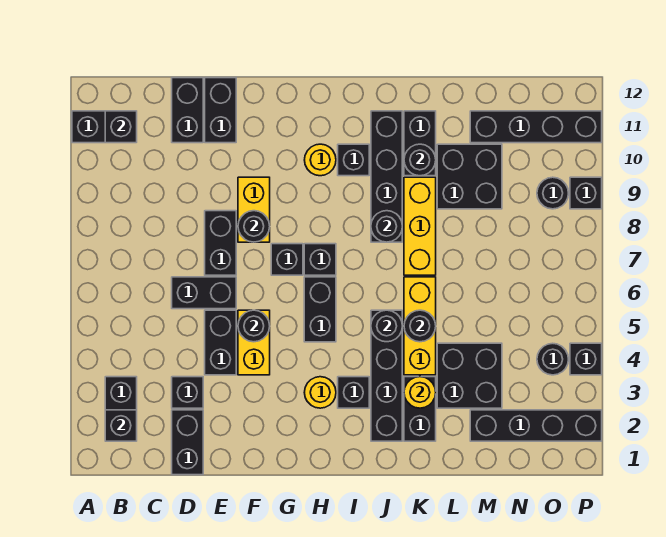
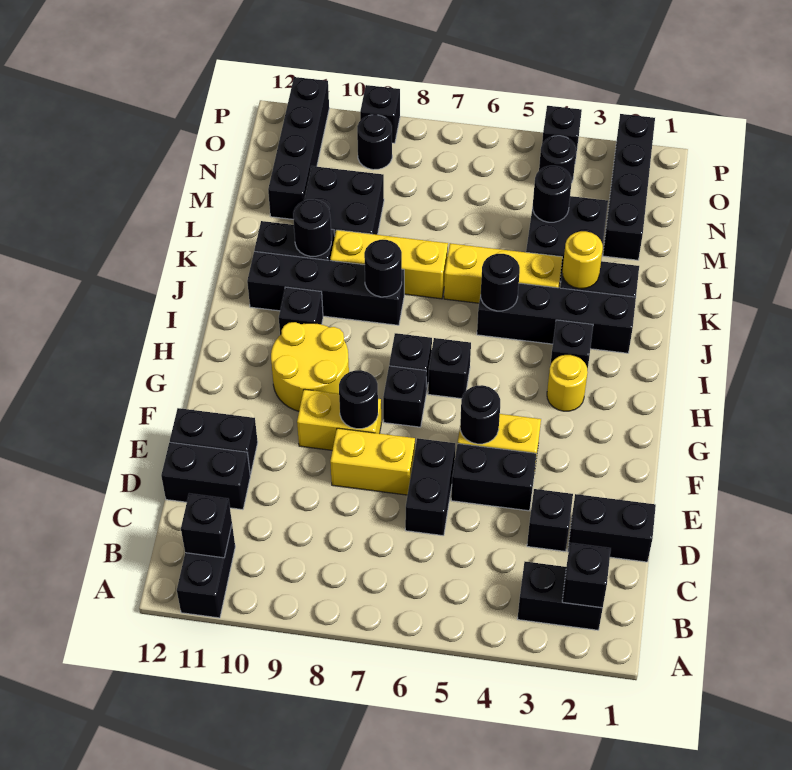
black 1x2 brick [205,211,236,275] -> yellow 1x2 brick [330,428,415,495]
black 1x2 brick [304,277,336,342] -> black 1x1 brick [428,338,471,399]
yellow 1x1 round brick [305,144,336,176] -> yellow 2x2 round brick [271,322,349,411]
black 1x1 round brick [404,310,436,342] -> black 1x1 round brick moved to [533,166,572,222]

